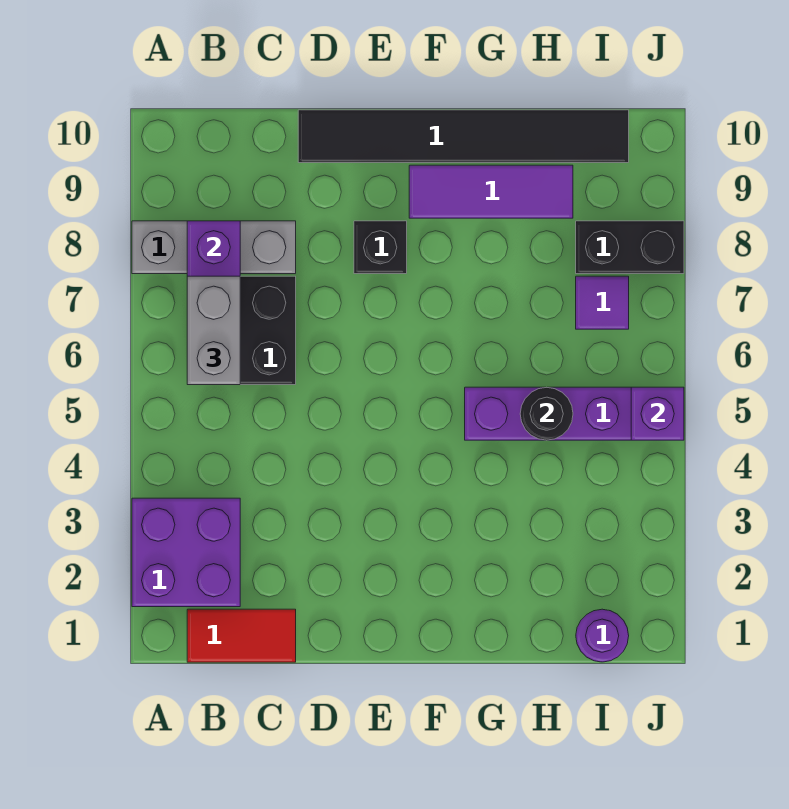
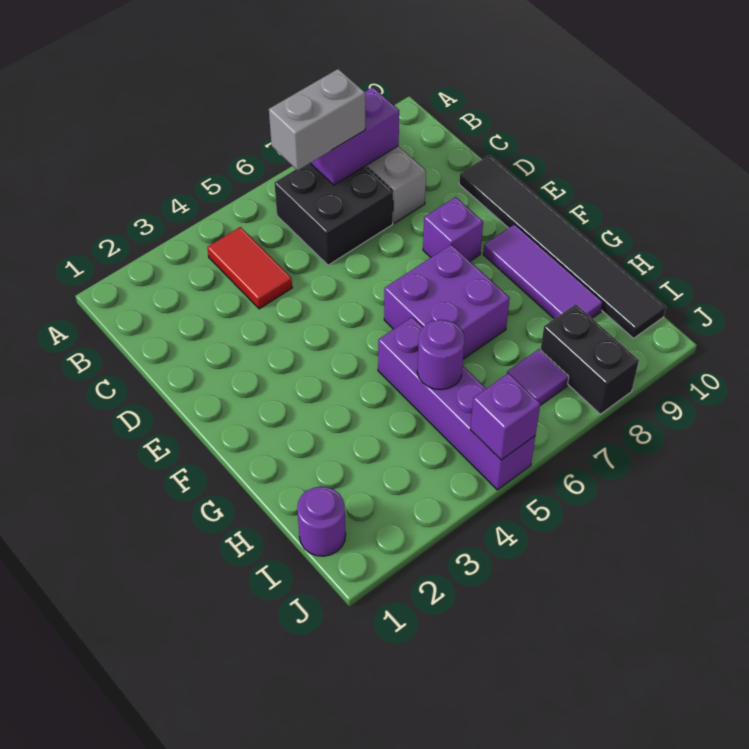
purple 2x2 brick [132,498,240,607] -> purple 2x2 brick moved to [384,244,510,359]
red 1x2 tile [187,609,296,662] -> red 1x2 tile moved to [207,227,292,309]
black 1x1 brick [354,221,407,274] -> purple 1x1 brick [423,197,483,261]
black 1x1 round brick [520,387,573,440] -> purple 1x1 round brick [417,320,465,390]

